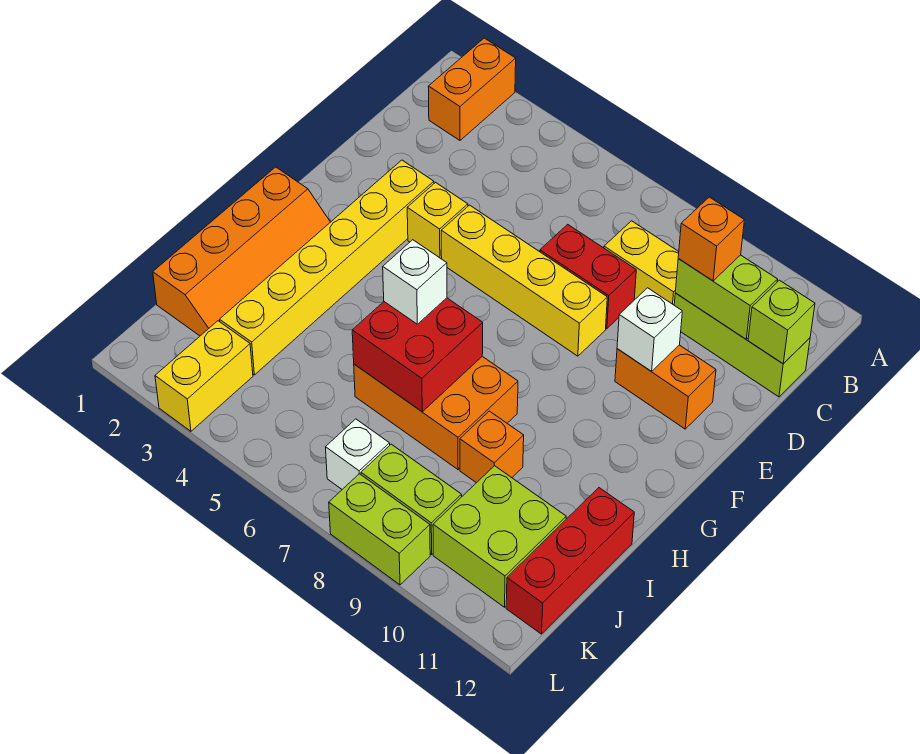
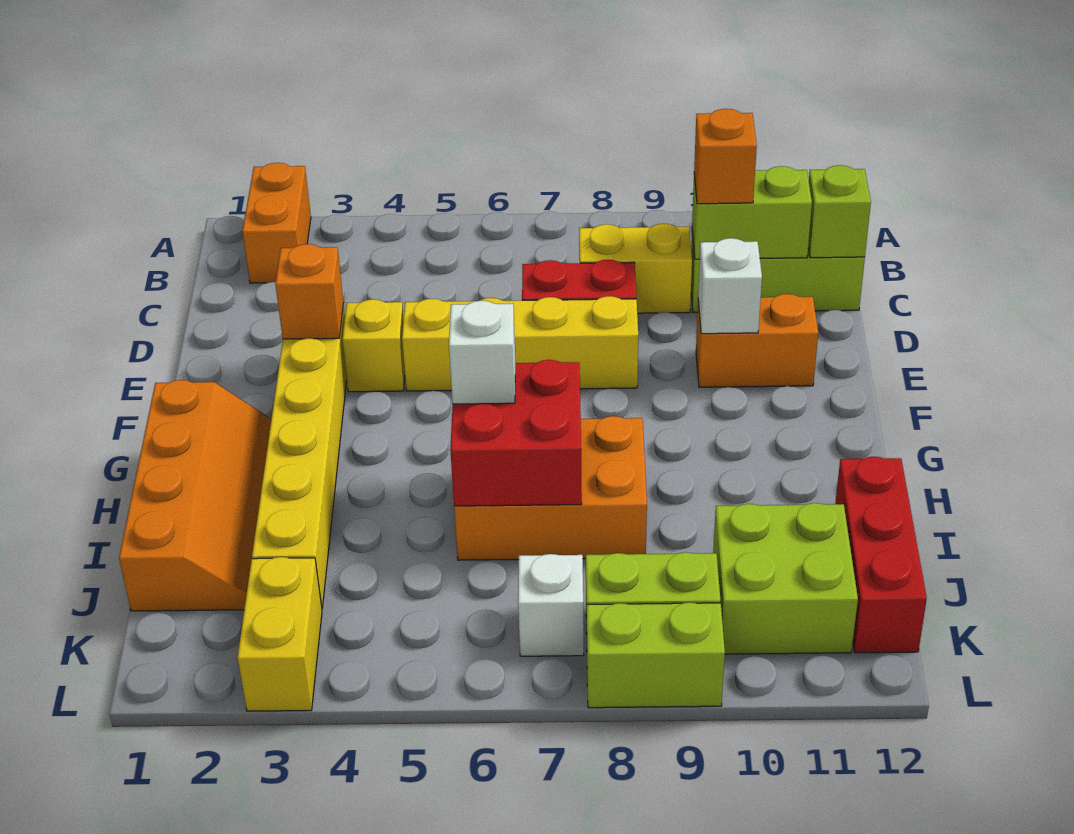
orange 1x1 brick [460,411,524,483] -> orange 1x1 brick moved to [275,244,344,339]

